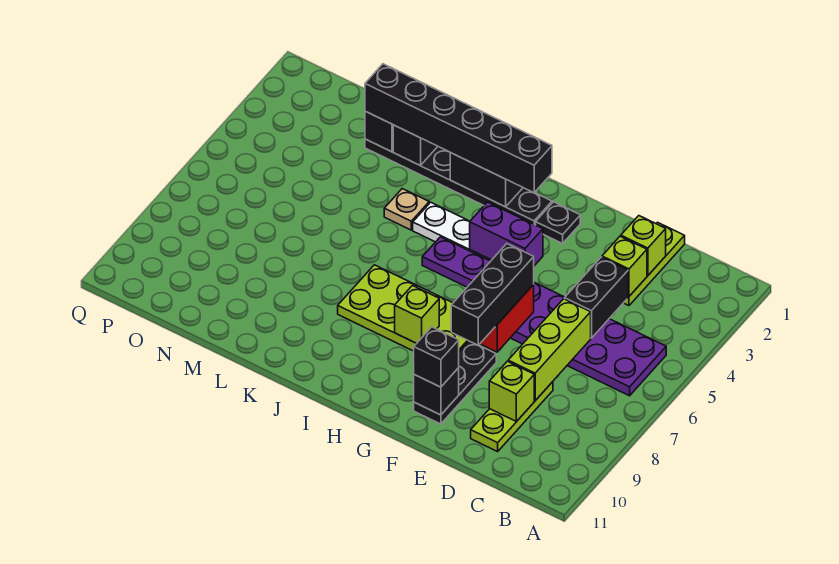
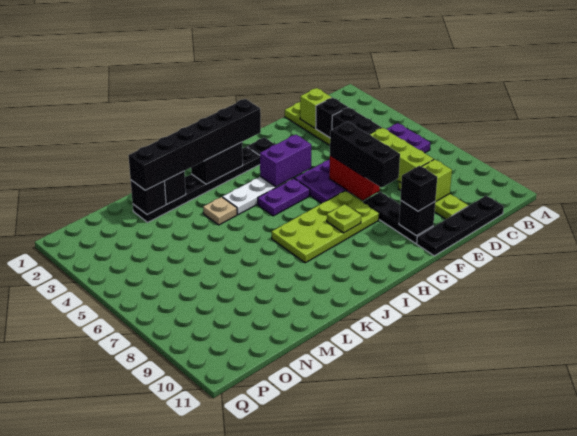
none -> black 1x4 plate [417,196,504,256]
lime 1x1 brick [602,236,647,296] -> black 1x1 brick [316,98,348,138]
lime 1x1 brick [395,286,439,343] -> lime 1x1 plate [327,204,361,233]

